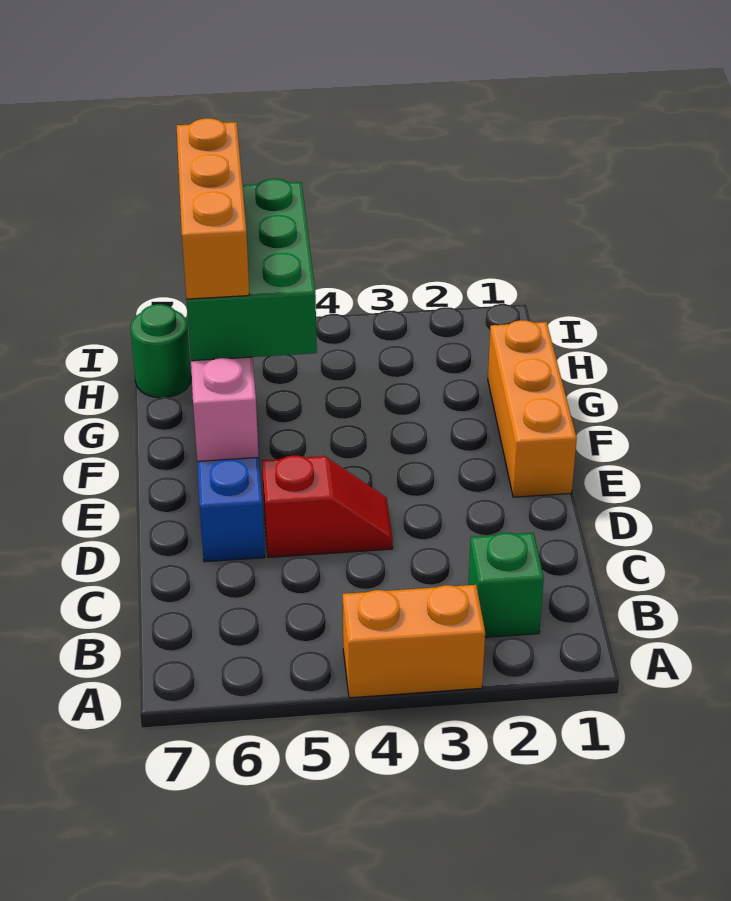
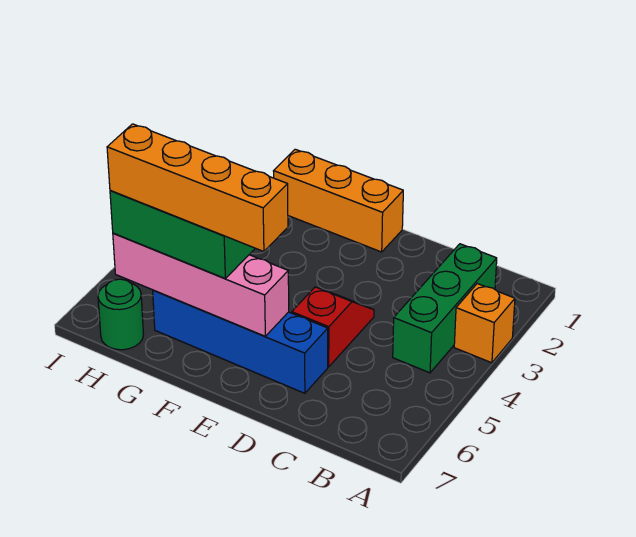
orange 1x2 brick [343,585,485,698] -> orange 1x1 brick [454,284,515,363]
green 1x1 brick [468,533,544,637] -> green 1x3 brick [393,244,497,373]
orange 1x3 brick [176,118,249,299] -> orange 1x4 brick [107,124,288,252]

